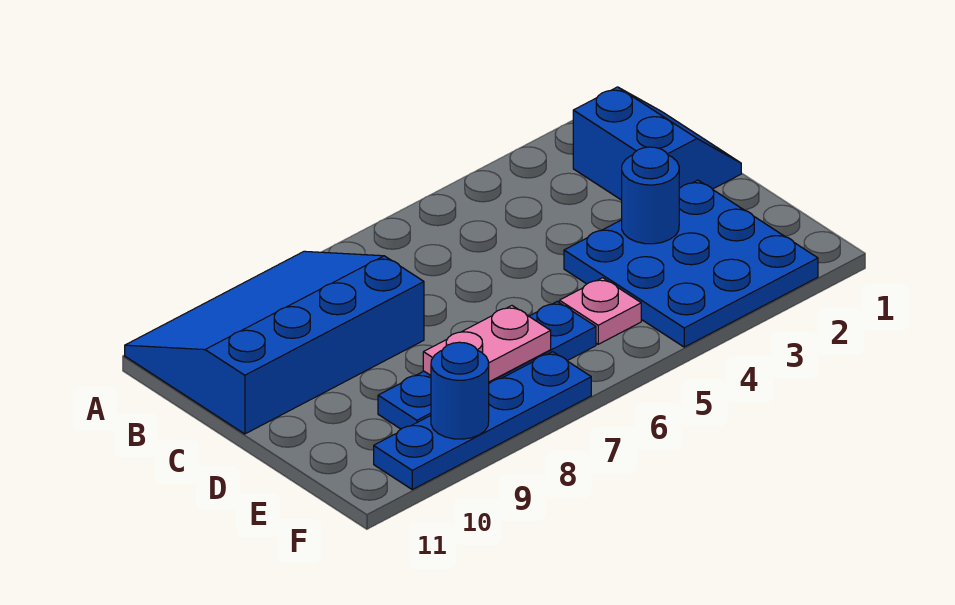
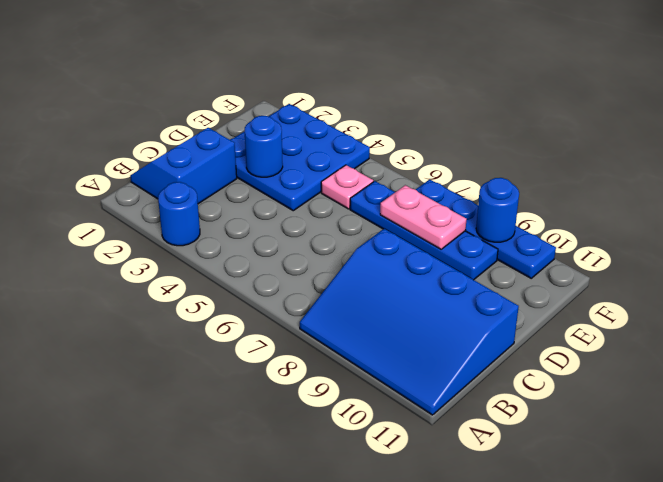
none -> blue 1x1 round brick [158,182,200,246]

